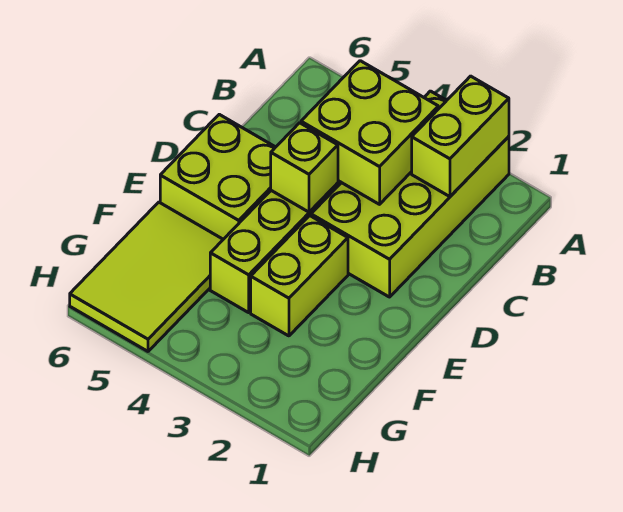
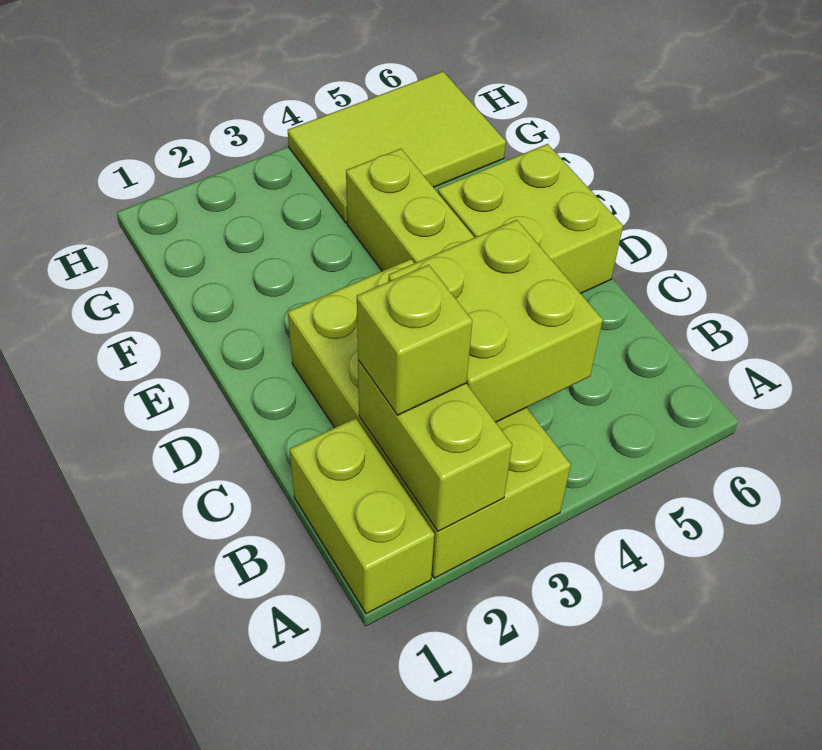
lime 1x1 brick [271,123,338,212] -> lime 1x1 brick moved to [357,265,472,415]
lime 1x2 brick [251,216,348,336] -> lime 1x2 brick moved to [290,418,434,614]
lime 2x3 tile [70,202,223,351] -> lime 2x3 tile turned to [288,71,506,223]

